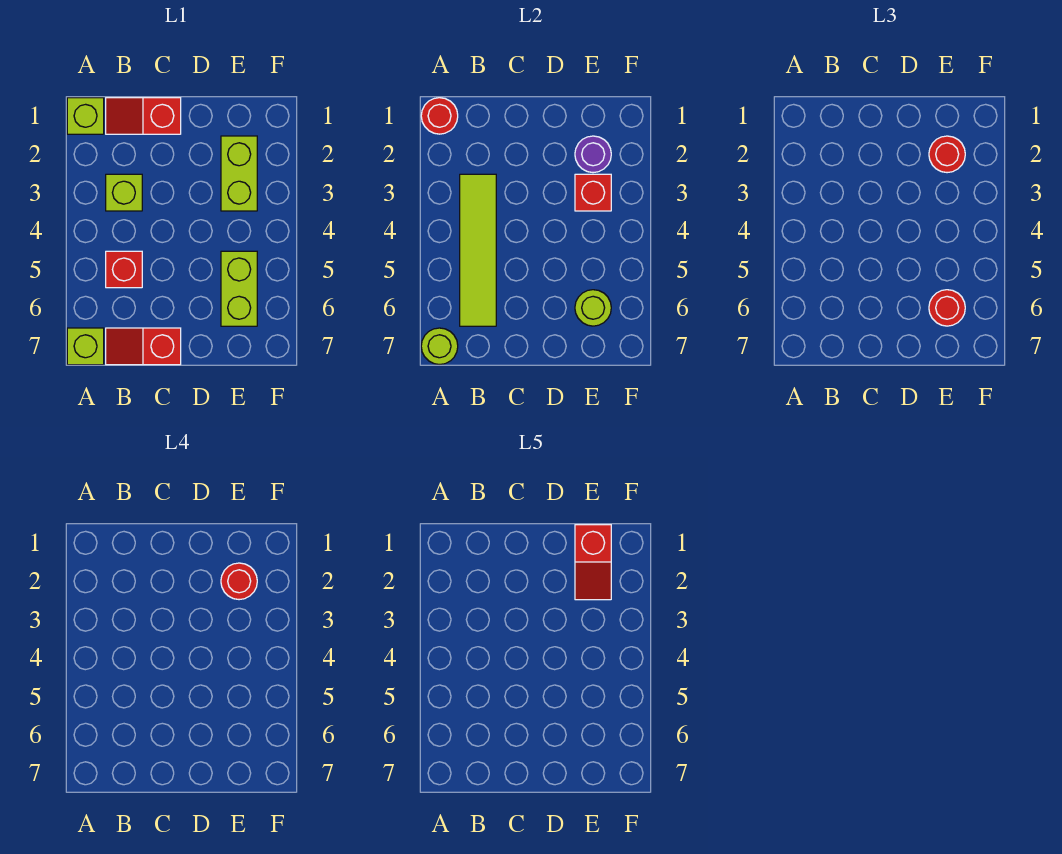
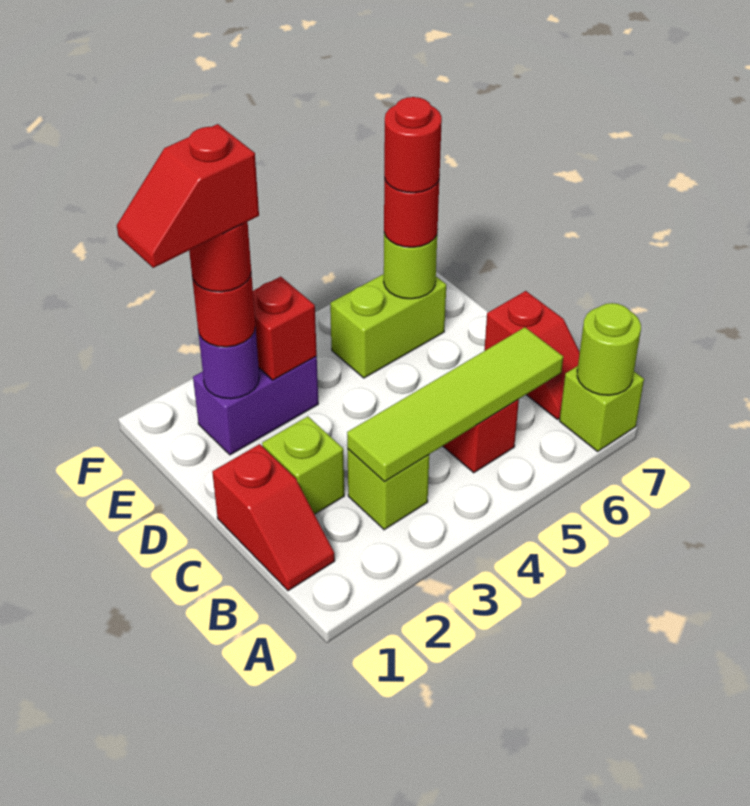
lime 1x1 brick [67,98,104,134] -> lime 1x1 brick moved to [262,416,344,514]
red 1x1 round brick [421,98,458,134] -> red 1x1 round brick moved to [384,97,442,193]
red 1x2 slope [575,525,611,600] -> red 1x2 slope turned to [117,124,259,268]
lime 1x2 brick [221,136,257,211] -> purple 1x2 brick [193,357,318,455]

